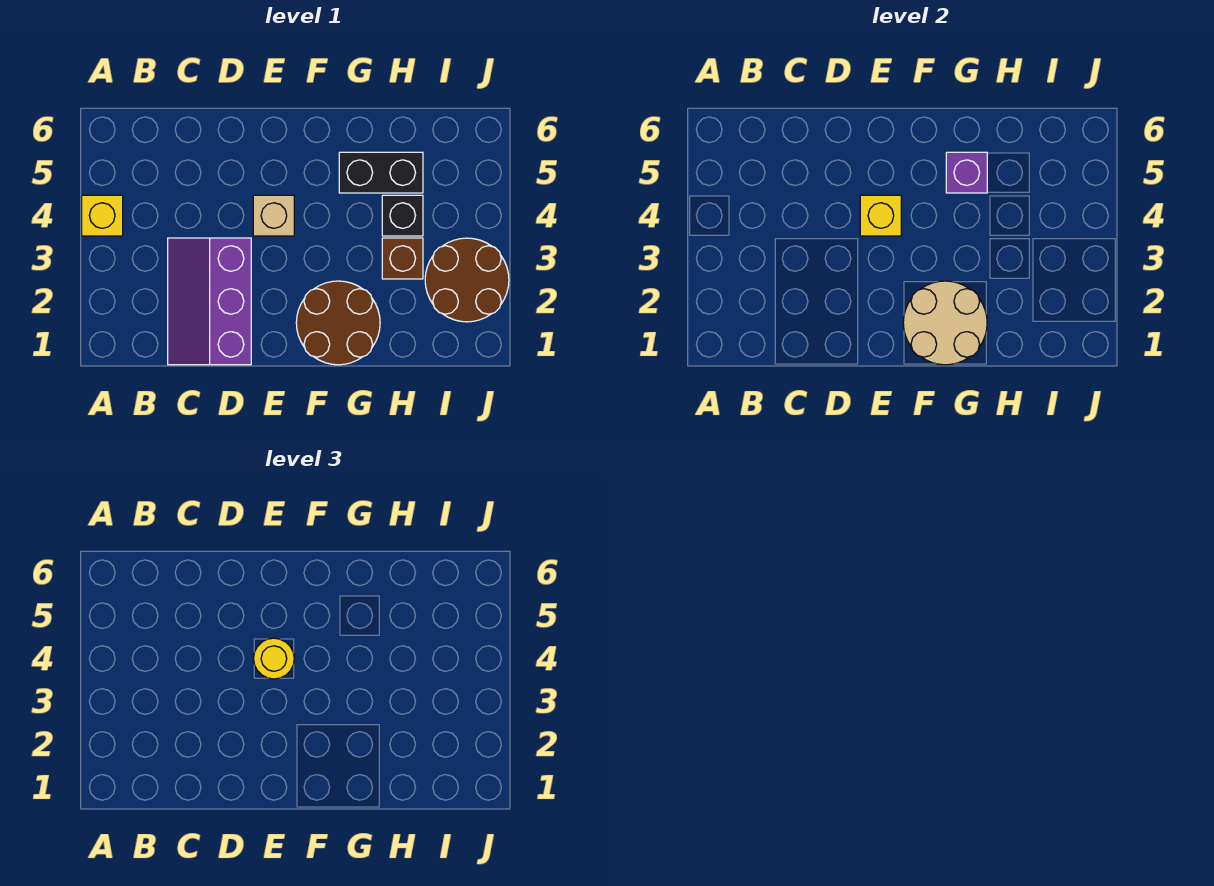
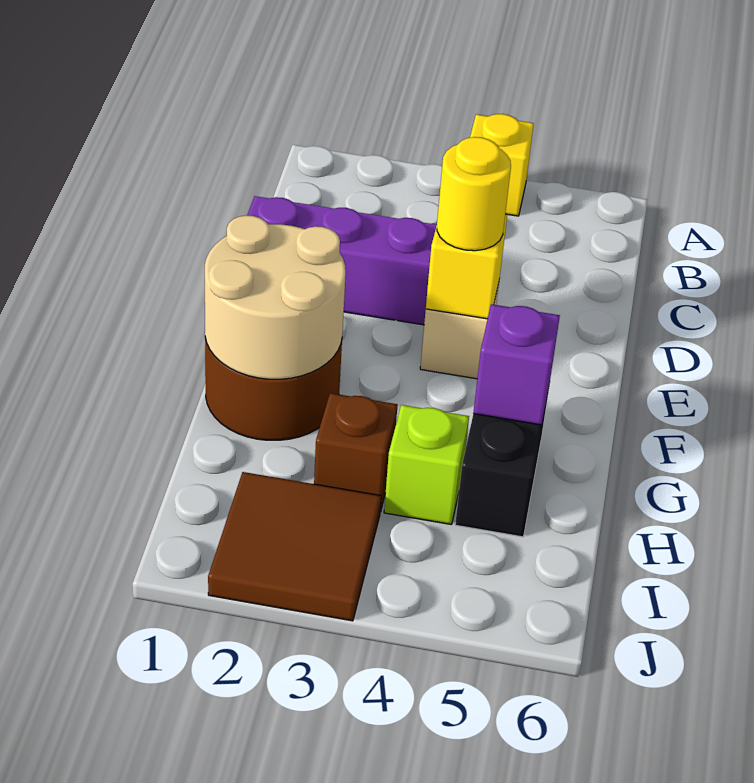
black 1x1 brick [382,195,423,236] -> lime 1x1 brick [384,405,469,525]
brown 2x2 round brick [425,238,509,322] -> brown 2x2 tile [208,472,381,621]

